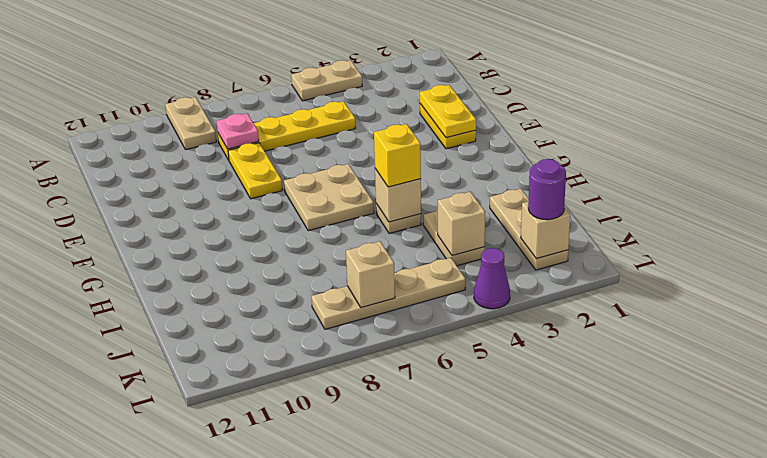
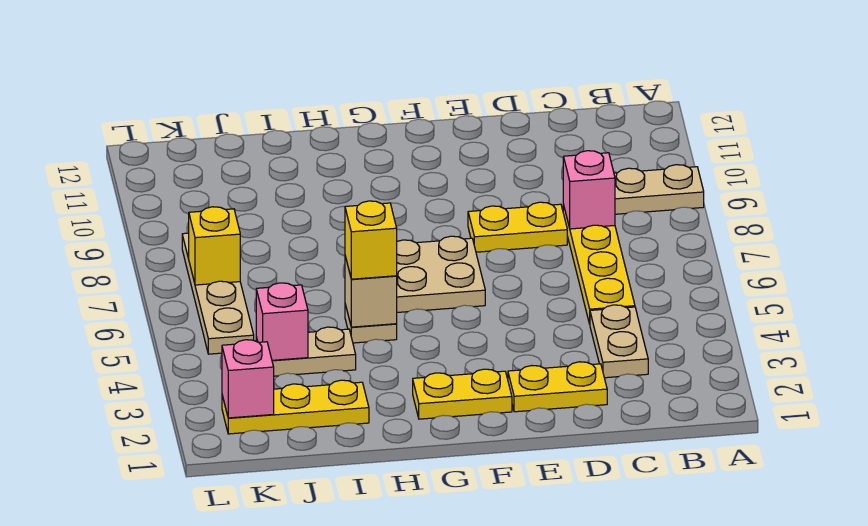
tan 1x2 plate [291,60,362,101] -> tan 1x2 plate moved to [590,305,648,378]
pink 1x1 plate [216,113,259,149] -> pink 1x1 brick [563,151,615,229]
yellow 1x2 plate [420,85,476,138] -> yellow 1x2 plate moved to [413,369,512,419]
tan 1x3 plate [490,189,568,270] -> yellow 1x3 plate [222,380,369,434]
tan 1x1 brick [438,192,485,256] -> pink 1x1 brick [256,283,308,360]
tan 1x1 brick [521,201,570,259] -> pink 1x1 brick [222,340,274,418]
purple 1x1 round brick [528,159,566,220] -> none
tan 1x1 brick [346,241,395,308] -> yellow 1x1 brick [189,207,240,285]
purple 1x1 cone [474,248,510,309] -> none

